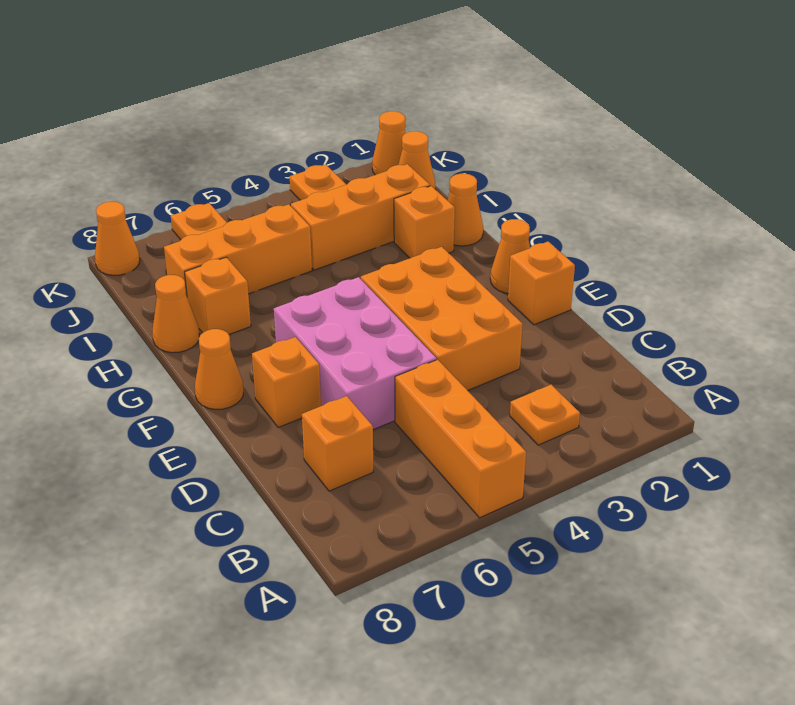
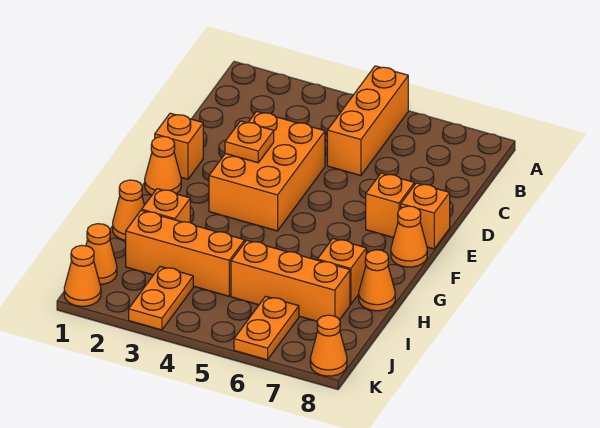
orange 1x1 plate [510,385,580,445] -> orange 1x1 plate moved to [225,121,274,163]
orange 1x1 brick [302,396,373,491] -> orange 1x1 brick moved to [401,183,450,249]
pink 2x3 brick [274,277,436,430] -> none

